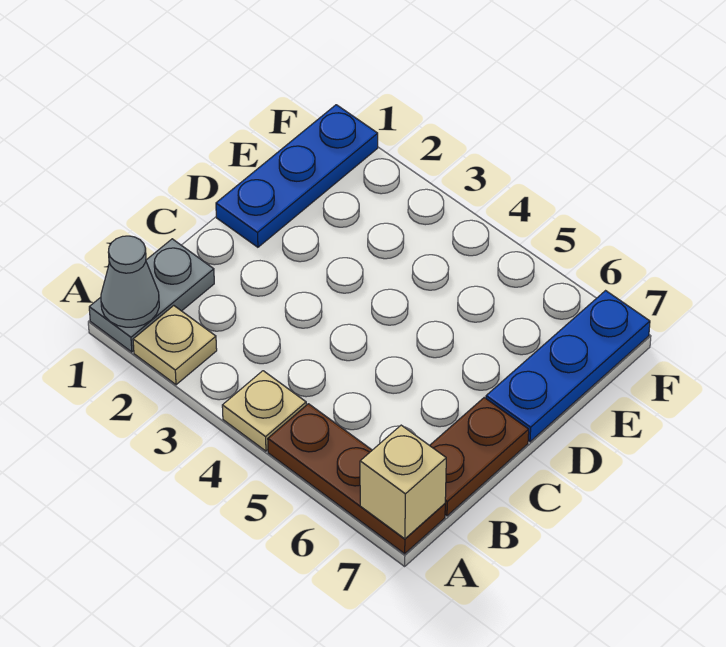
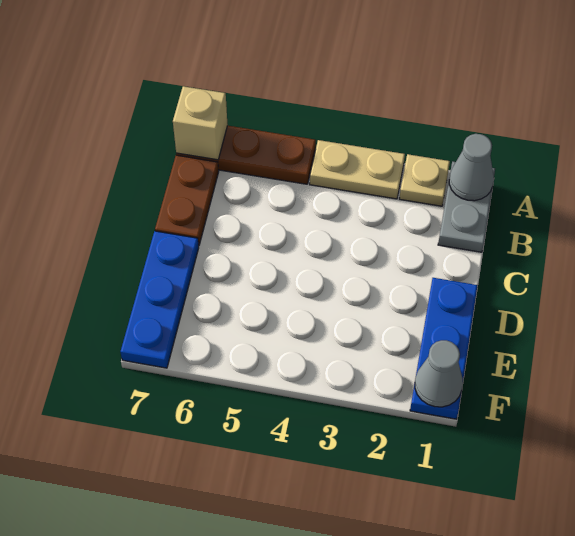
tan 1x1 plate [222,371,306,451] -> tan 1x2 plate [310,140,405,199]
none -> grey 1x1 cone [415,340,463,407]

